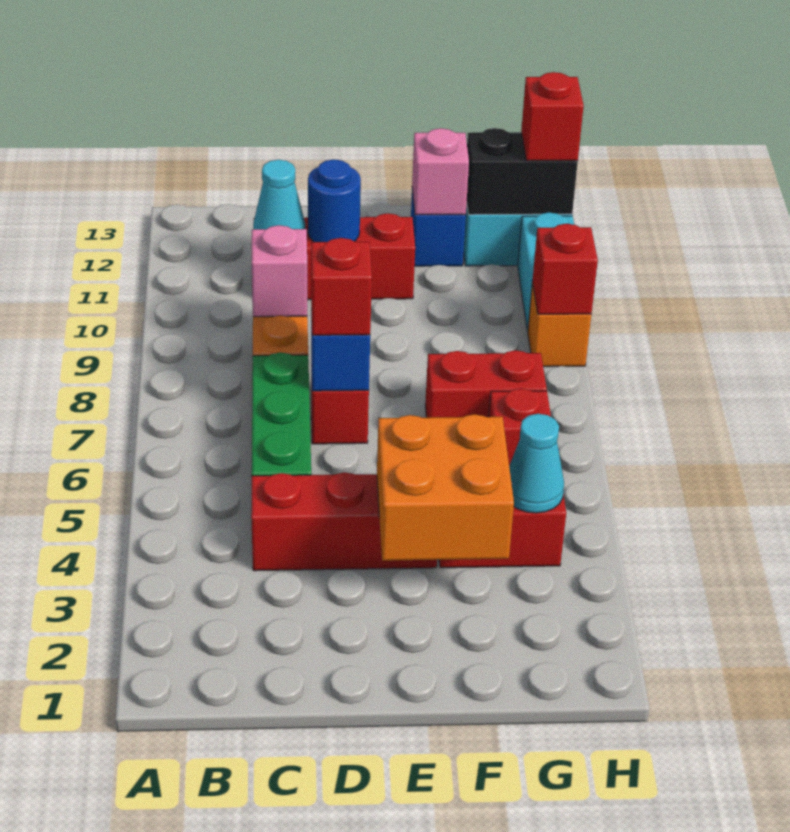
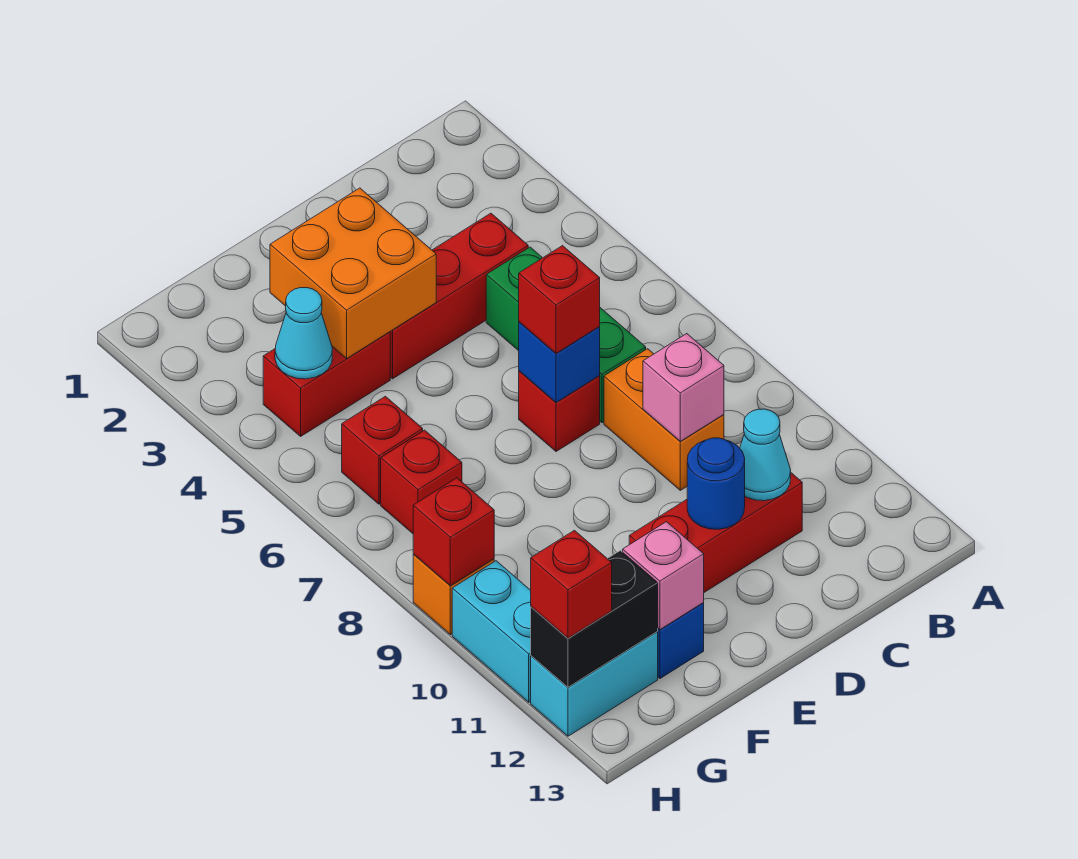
red 1x2 brick [425,350,547,418] -> red 1x1 brick [381,430,462,533]

